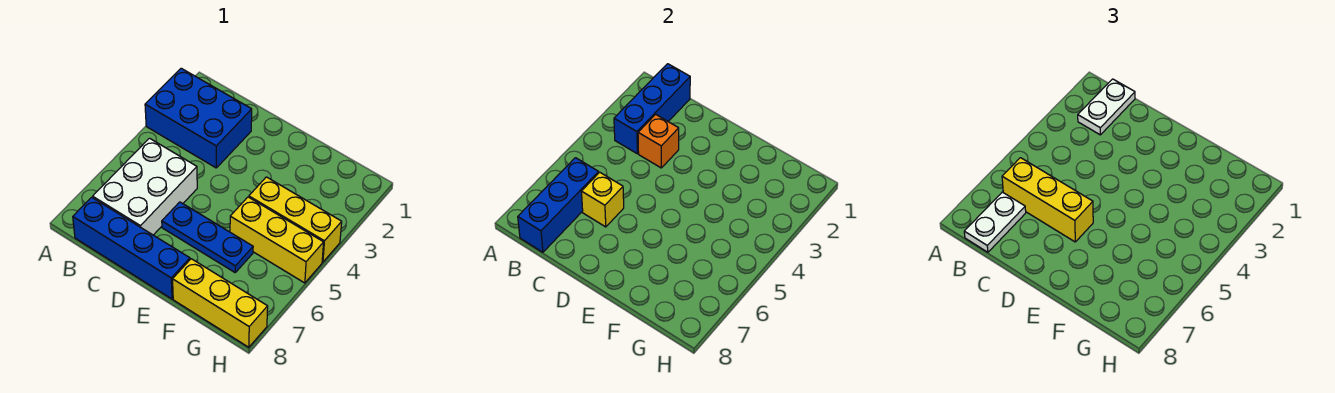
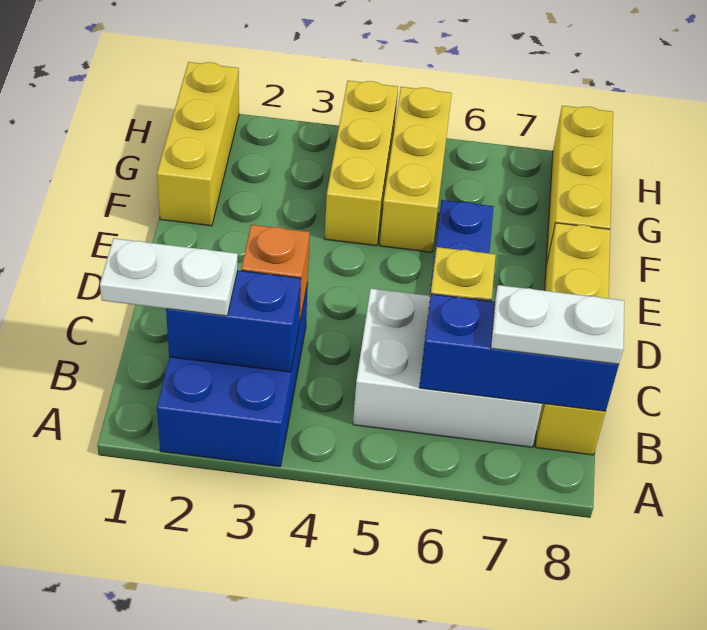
blue 1x3 brick [614,64,690,154] -> blue 1x2 brick [166,271,301,372]
yellow 1x3 brick [1002,158,1093,242] -> yellow 1x3 brick moved to [157,62,239,226]
blue 1x4 brick [73,197,190,299] -> yellow 1x4 brick [535,223,610,455]

